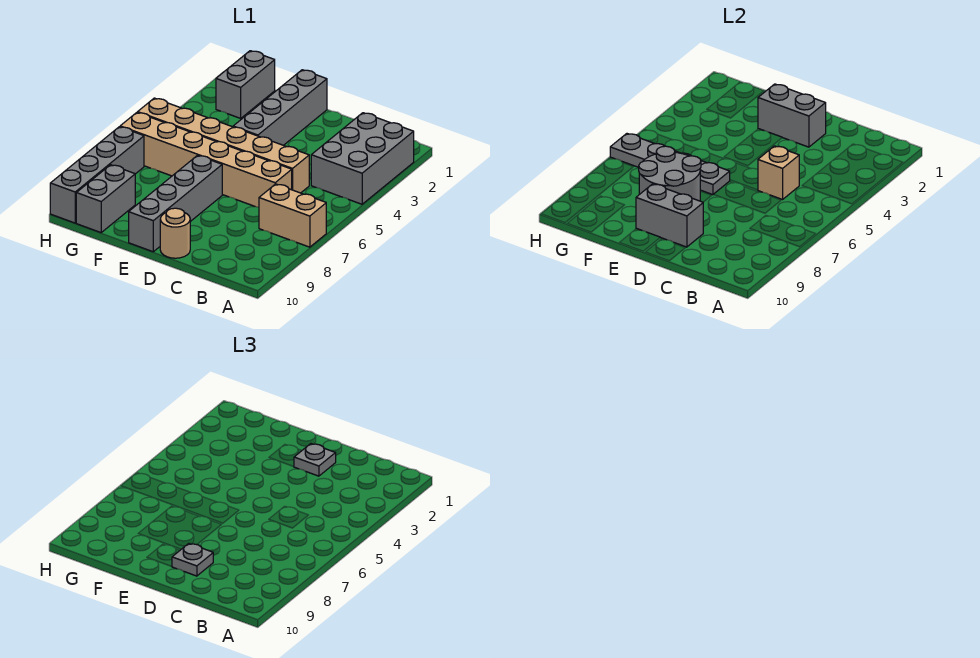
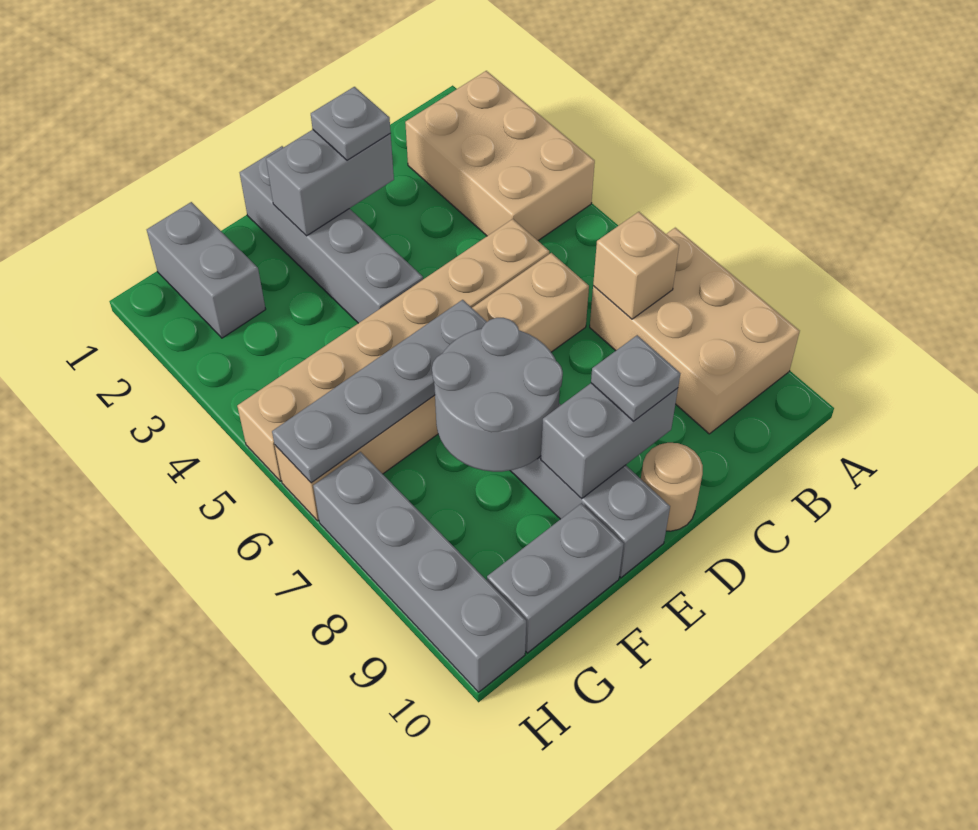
grey 2x3 brick [311,113,414,204] -> tan 2x3 brick [405,71,595,240]
tan 1x2 brick [259,184,326,247] -> tan 2x3 brick [590,228,800,434]
tan 1x1 brick [758,146,799,199] -> tan 1x1 brick moved to [593,212,679,319]
grey 1x2 brick [76,165,135,233] -> grey 1x2 brick turned to [487,503,624,653]

